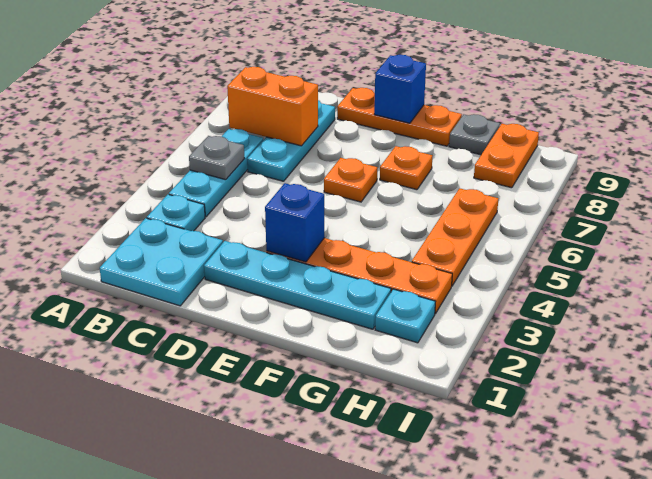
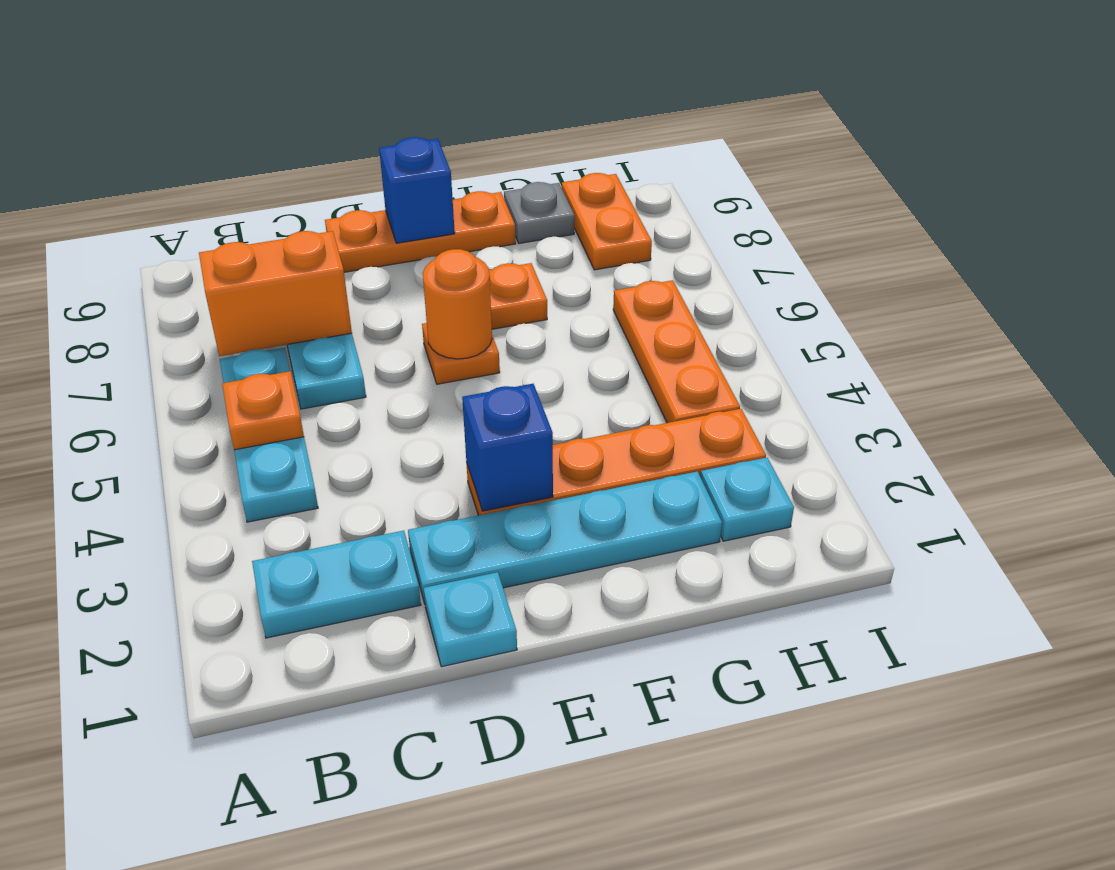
cyan 2x2 plate [100,218,223,306] -> cyan 1x2 plate [252,531,421,638]
cyan 1x1 plate [147,194,205,231] -> cyan 1x1 plate moved to [423,572,517,667]
grey 1x1 plate [189,136,245,180] -> orange 1x1 plate [222,371,304,450]
none -> orange 1x1 round brick [423,249,492,359]

